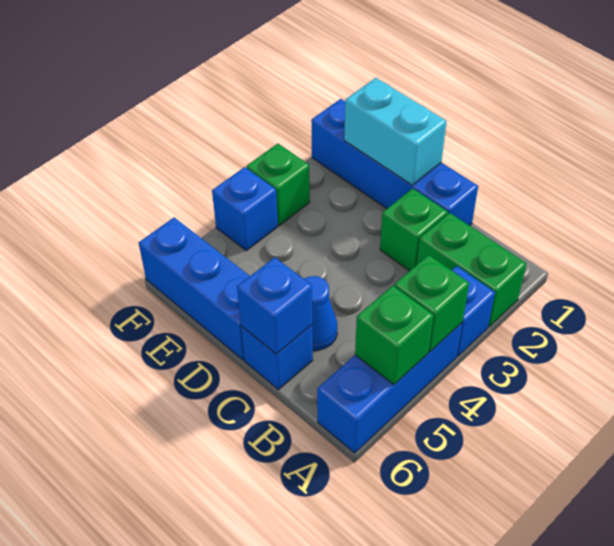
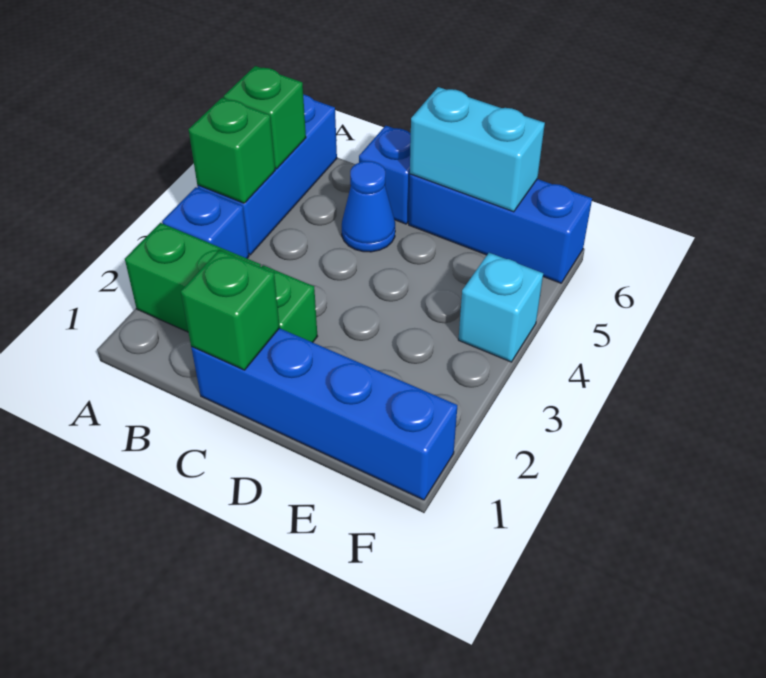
blue 1x1 brick [237,257,312,354] -> none
cyan 1x2 brick [344,78,447,185] -> cyan 1x2 brick moved to [410,87,545,212]
green 1x1 brick [246,144,310,225] -> green 1x1 brick moved to [181,250,280,370]
blue 1x1 brick [212,167,278,251] -> cyan 1x1 brick [458,253,543,362]

